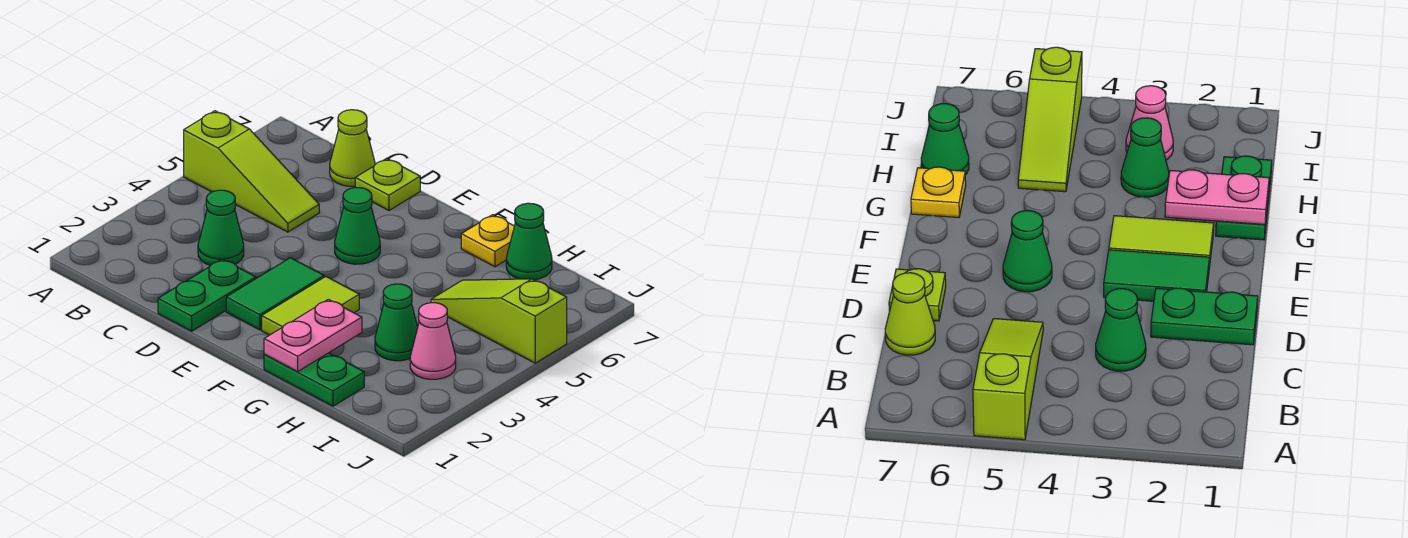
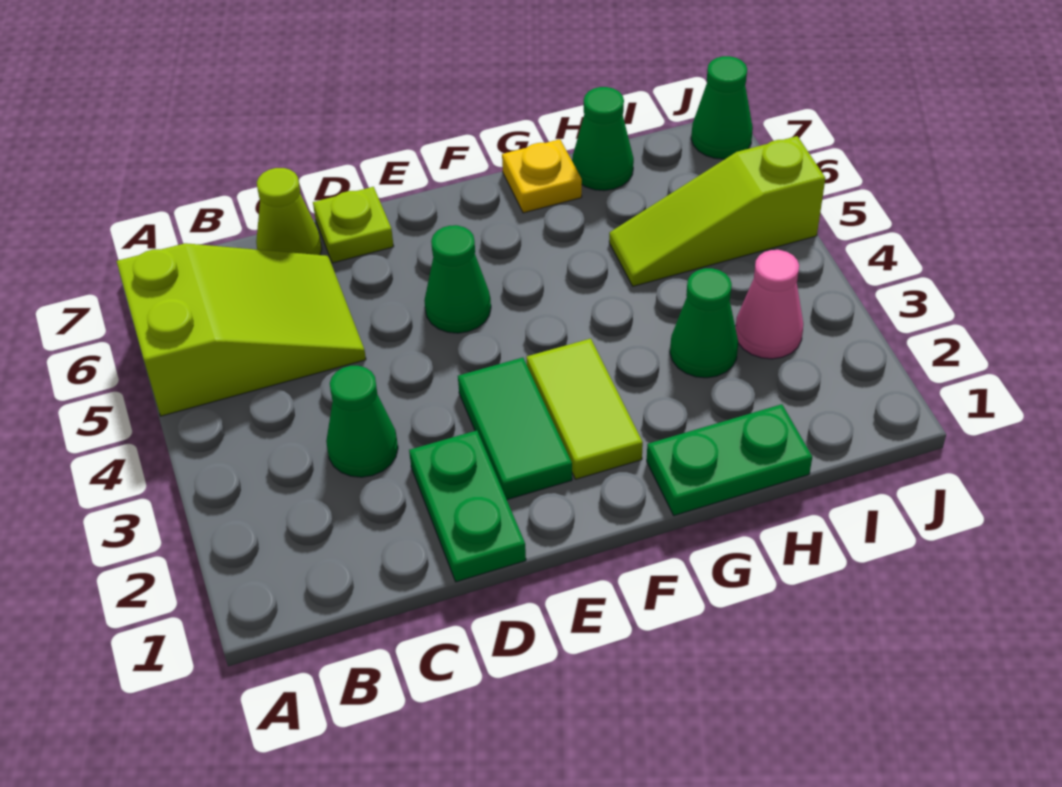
lime 1x3 slope [184,111,319,232] -> lime 2x3 slope [117,243,366,416]
pink 1x2 plate [264,299,362,372] -> none
none -> green 1x1 cone [691,56,753,159]

